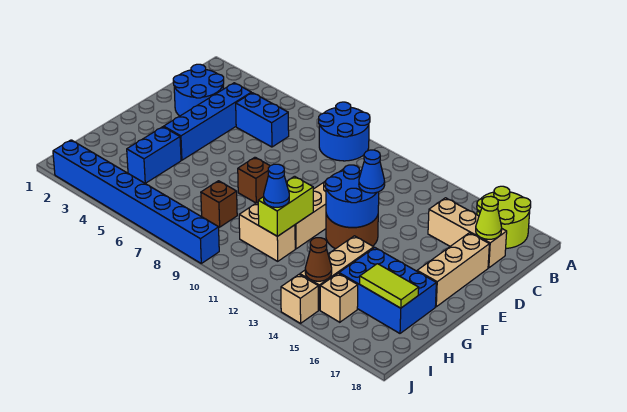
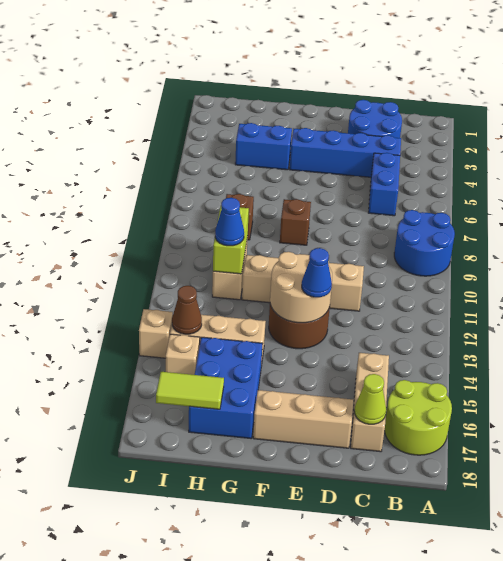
blue 2x2 round brick [325,165,379,227] -> tan 2x2 round brick [270,252,332,323]
lime 1x2 brick [258,176,313,236] -> lime 1x2 brick turned to [213,206,249,274]
lime 1x2 tile [360,264,419,308] -> lime 1x2 tile turned to [156,372,224,409]
blue 1x8 brick [53,140,219,263] -> none

